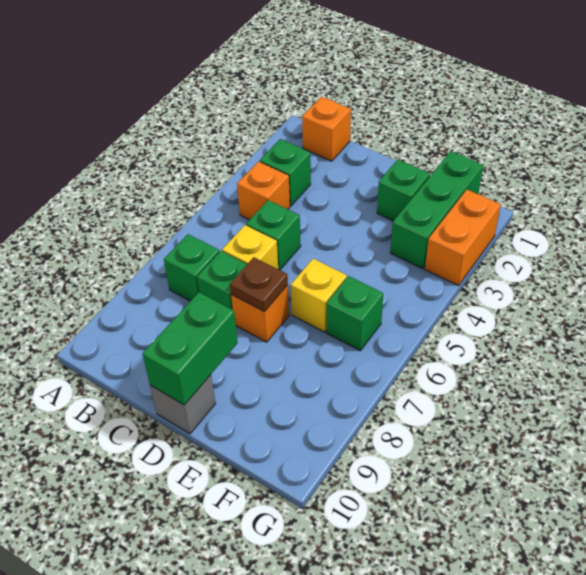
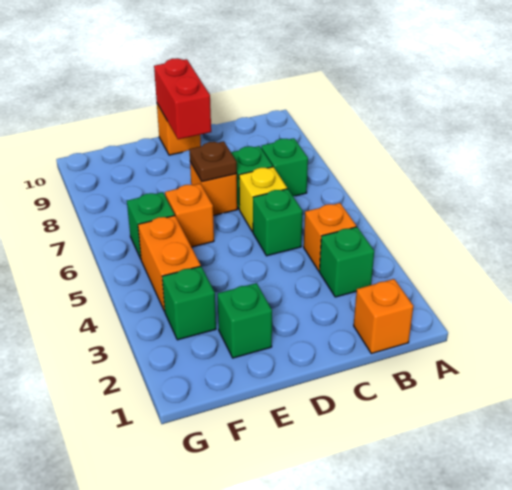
green 1x2 brick [143,292,238,405] -> red 1x2 brick [154,58,211,139]
grey 1x1 brick [150,375,215,434] -> orange 1x1 brick [157,104,201,155]
yellow 1x1 brick [291,259,347,332] -> orange 1x1 brick [165,184,214,247]
green 1x3 brick [390,151,483,269] -> green 1x1 brick [162,266,216,340]
orange 1x2 brick [425,190,501,286] -> orange 1x2 brick moved to [138,216,201,311]

